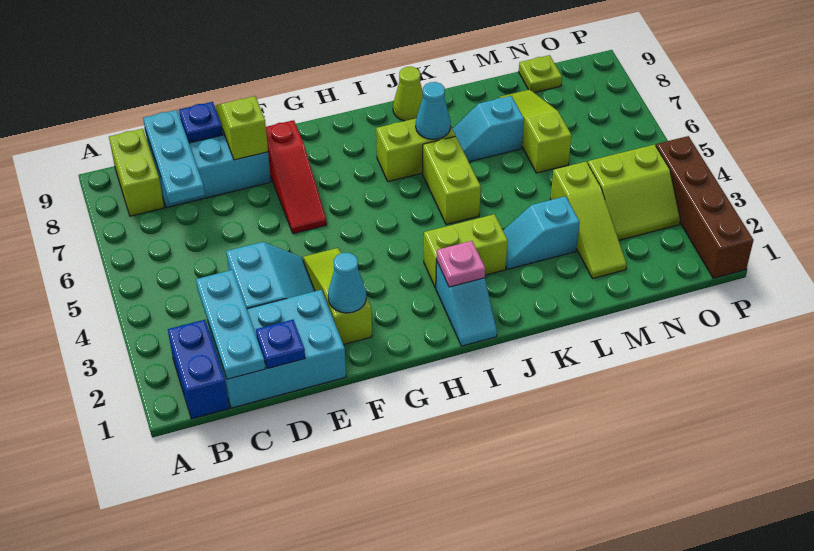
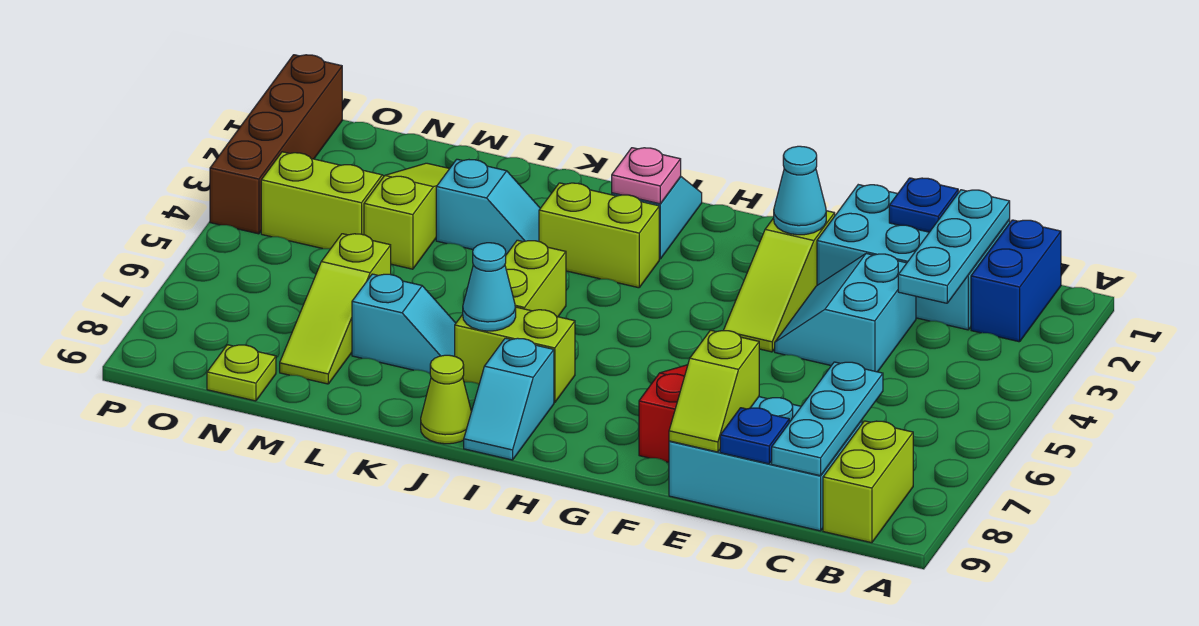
none -> cyan 1x2 slope [464,338,554,460]

